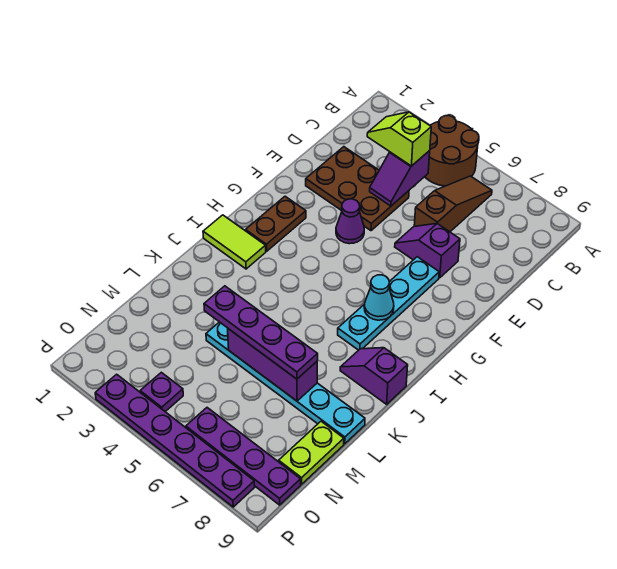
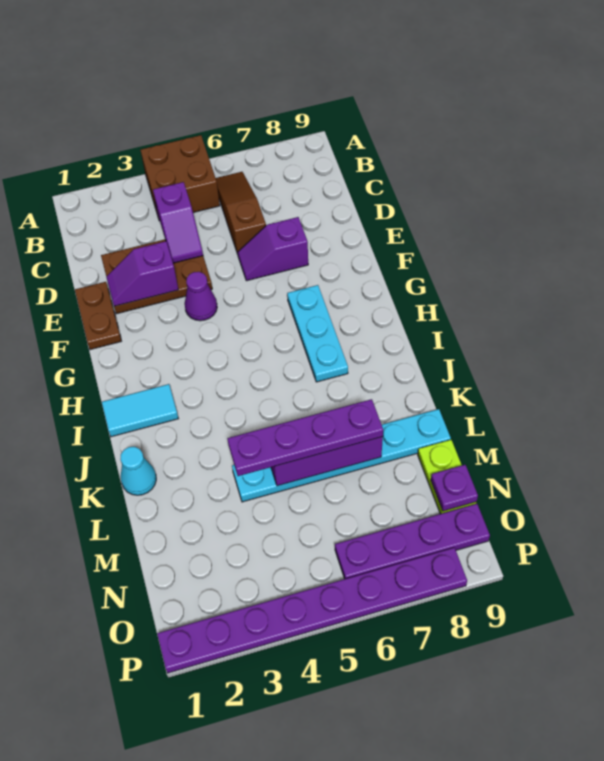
brown 2x2 round brick [425,116,479,186] -> brown 2x2 brick [141,135,220,221]
lime 1x2 slope [367,112,431,166] -> none
cyan 1x4 plate [338,257,439,350] -> cyan 1x3 plate [287,285,348,382]
brown 1x2 plate [246,196,306,251] -> brown 1x2 plate moved to [75,282,121,350]
cyan 1x1 cone [364,275,394,320] -> cyan 1x1 cone moved to [120,447,156,495]
lime 1x2 tile [203,215,266,269] -> cyan 1x2 tile [102,384,178,437]
purple 1x2 slope [340,348,408,404] -> purple 1x2 slope moved to [106,241,178,306]
purple 1x1 plate [140,372,183,412] -> purple 1x1 plate moved to [431,465,478,511]
purple 1x6 plate [95,374,255,507] -> purple 1x8 plate [157,548,467,673]

